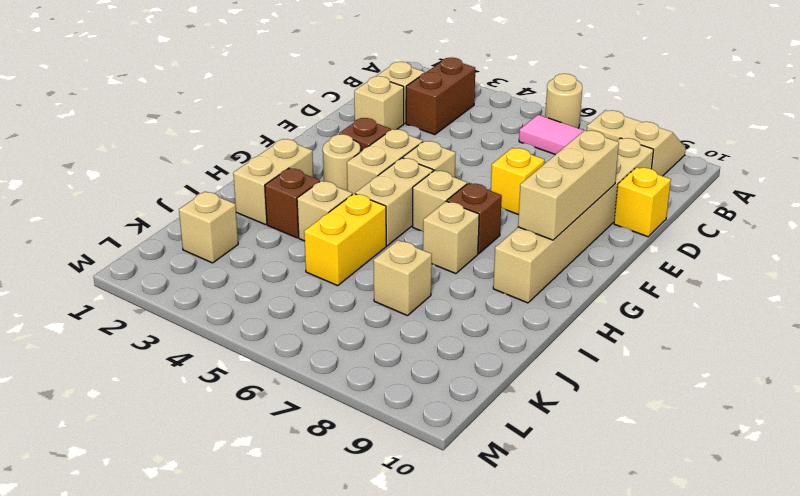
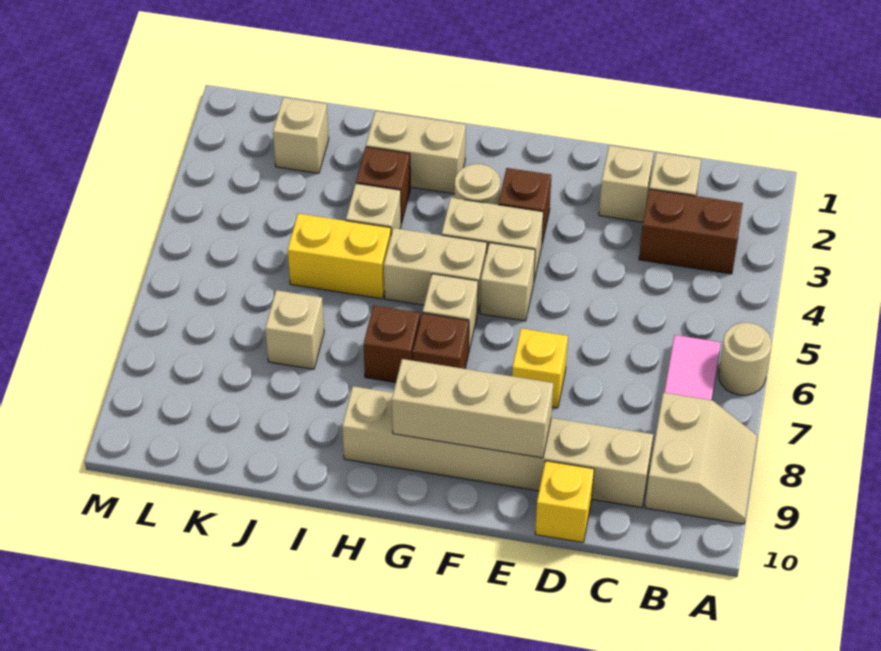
tan 1x1 brick [423,201,479,274] -> brown 1x1 brick [364,305,420,382]

